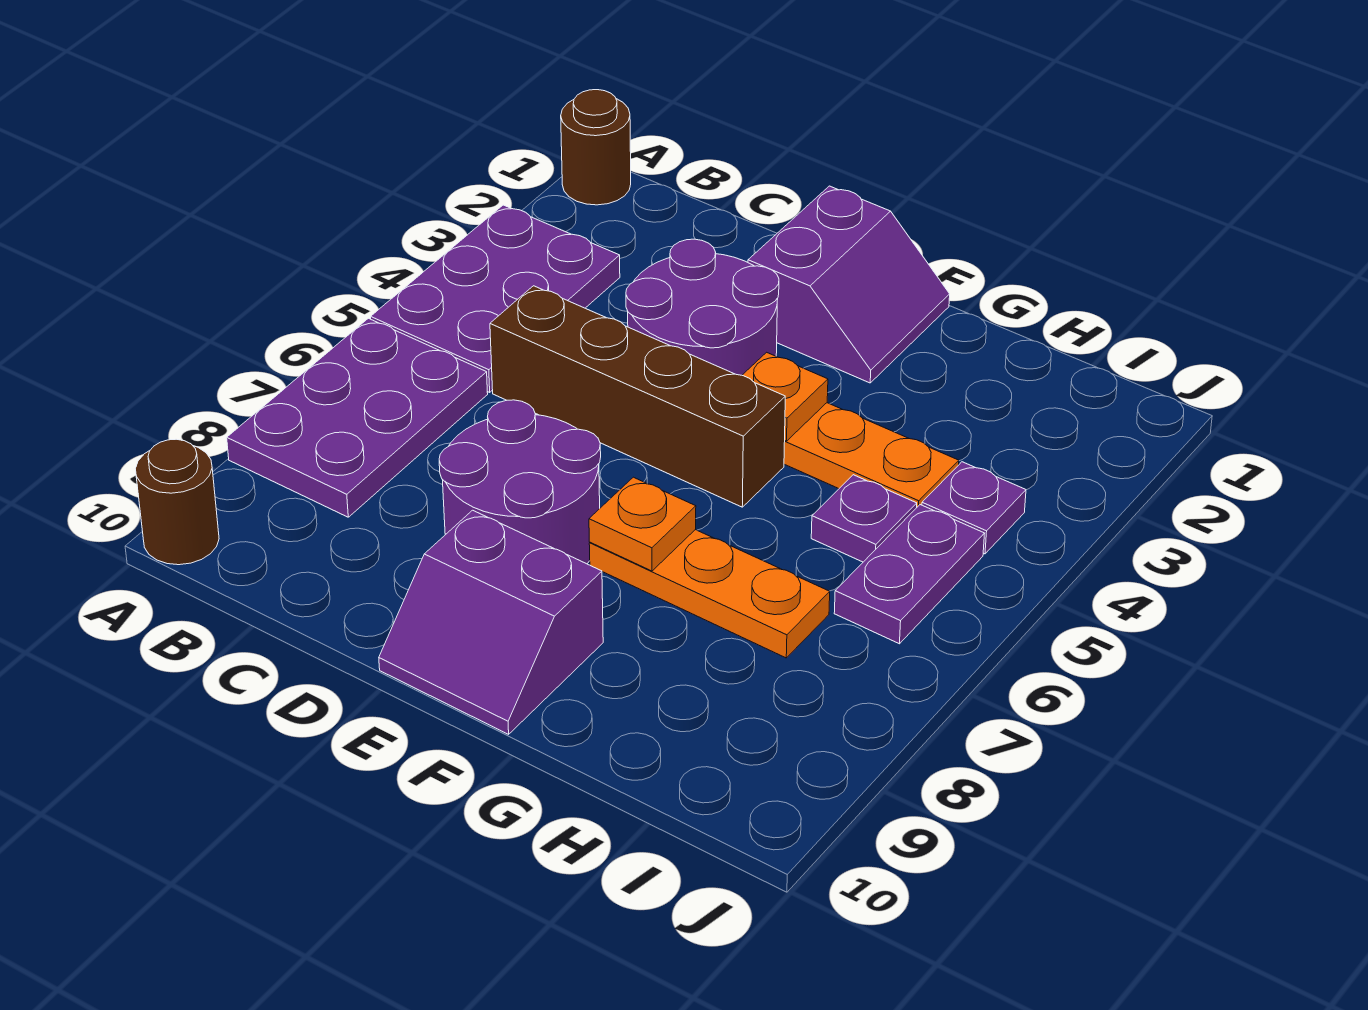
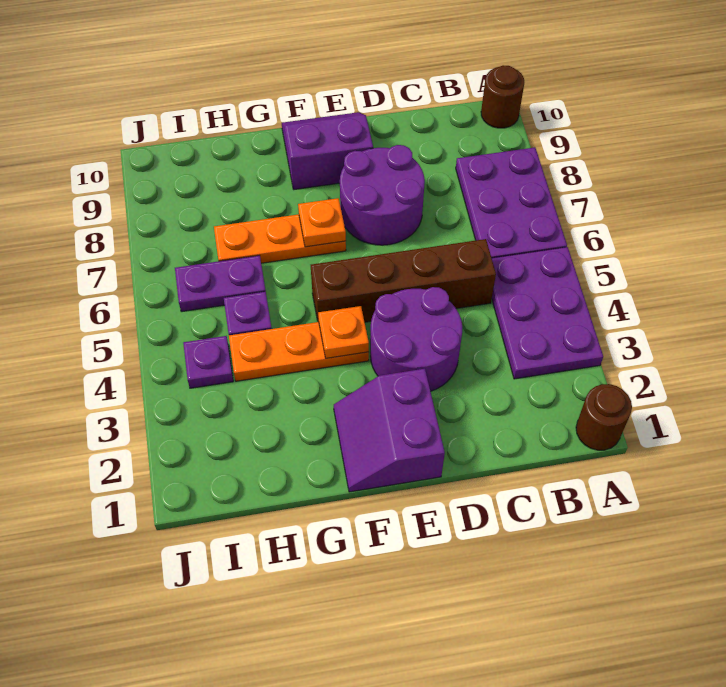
purple 1x2 plate [834,505,985,644] -> purple 1x2 plate turned to [175,255,266,312]

